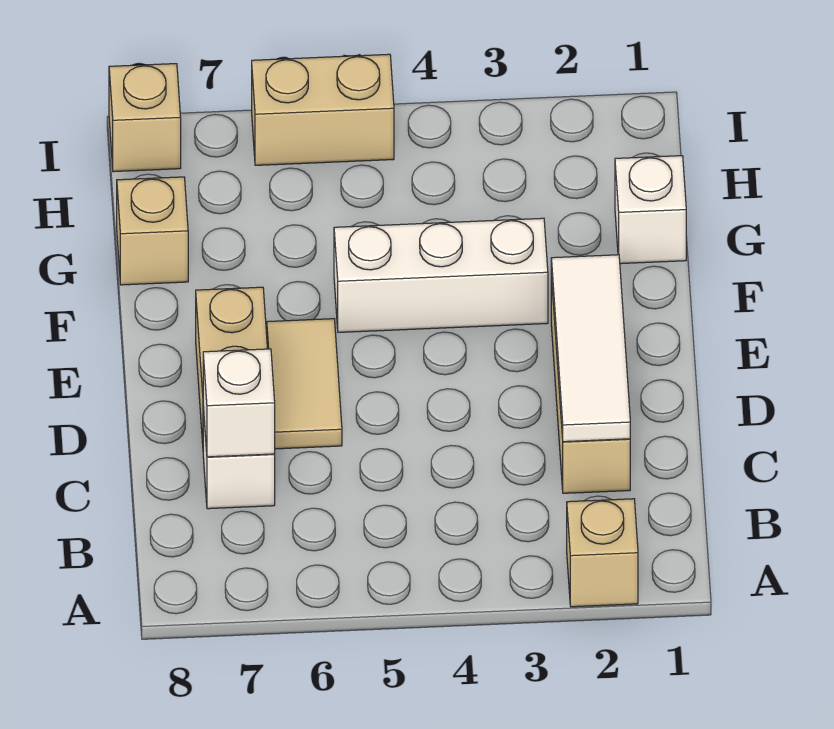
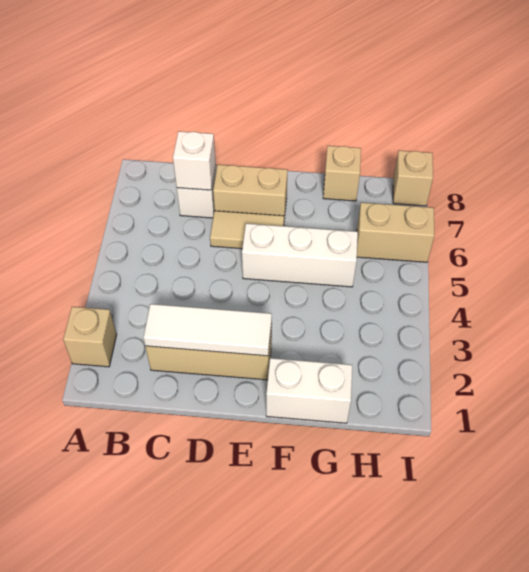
white 1x3 brick [334,218,548,332] -> white 1x3 brick turned to [242,223,358,287]
white 1x1 brick [615,156,686,264] -> white 1x2 brick [266,358,352,423]
tan 1x2 brick [252,54,394,165] -> tan 1x2 brick turned to [357,202,435,262]

